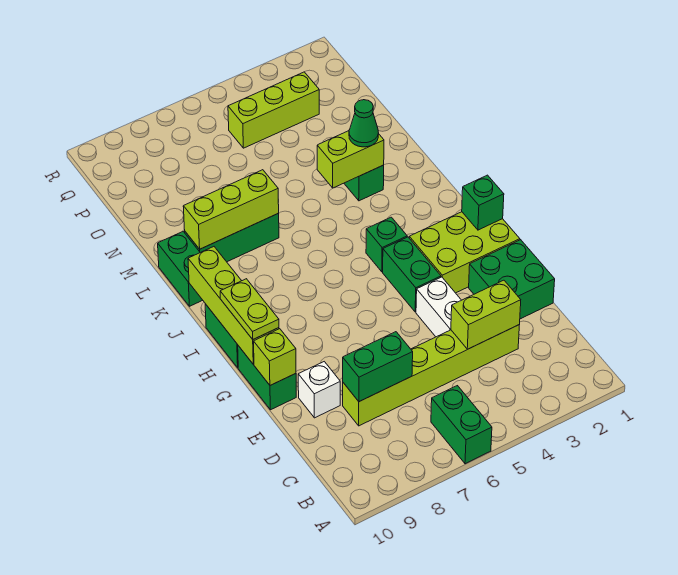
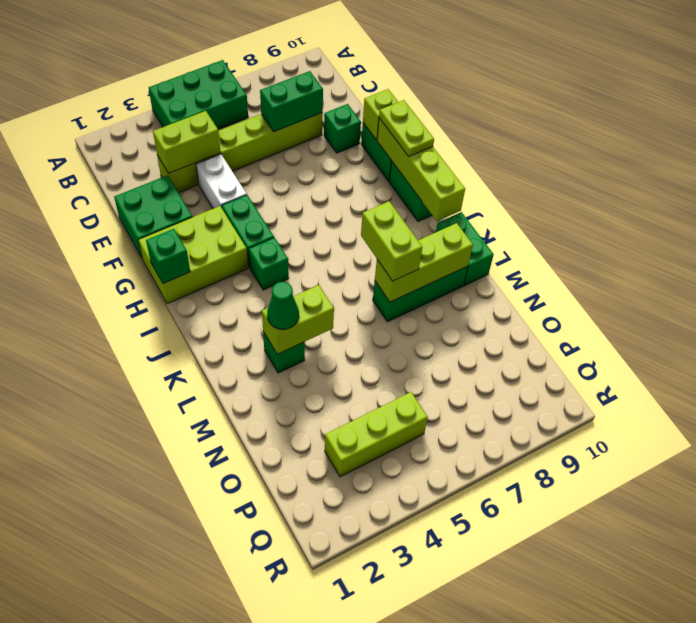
green 1x2 brick [431,386,492,464] -> green 2x3 brick [149,60,248,129]
white 1x1 brick [298,362,340,418] -> green 1x1 brick [324,104,361,153]
none -> lime 1x2 brick [361,201,422,281]

